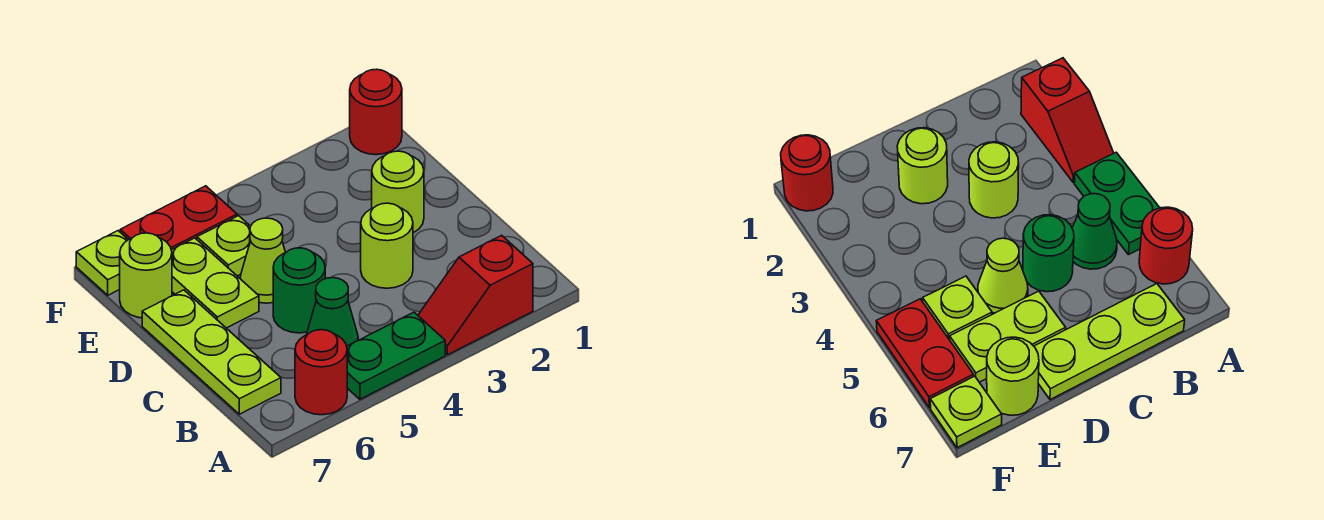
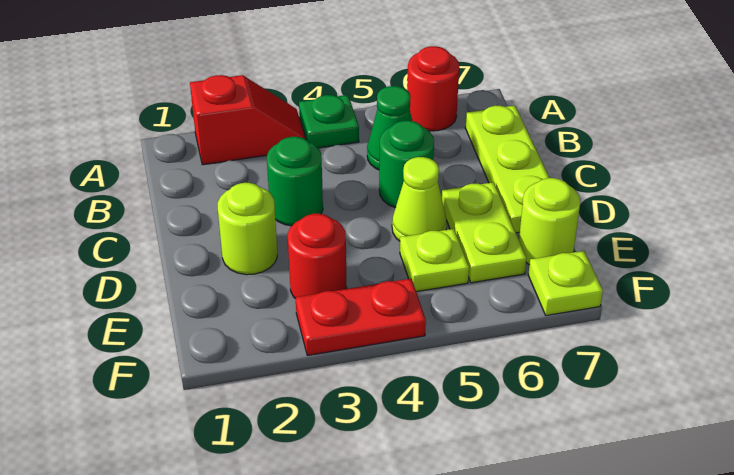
green 1x2 plate [347,312,445,399] -> green 1x1 plate [299,95,359,148]
lime 1x1 round brick [361,203,413,288] -> green 1x1 round brick [267,137,323,226]
red 1x1 round brick [350,69,402,155] -> red 1x1 round brick moved to [288,214,347,299]
red 1x2 plate [120,186,237,250] -> red 1x2 plate moved to [296,279,426,356]

